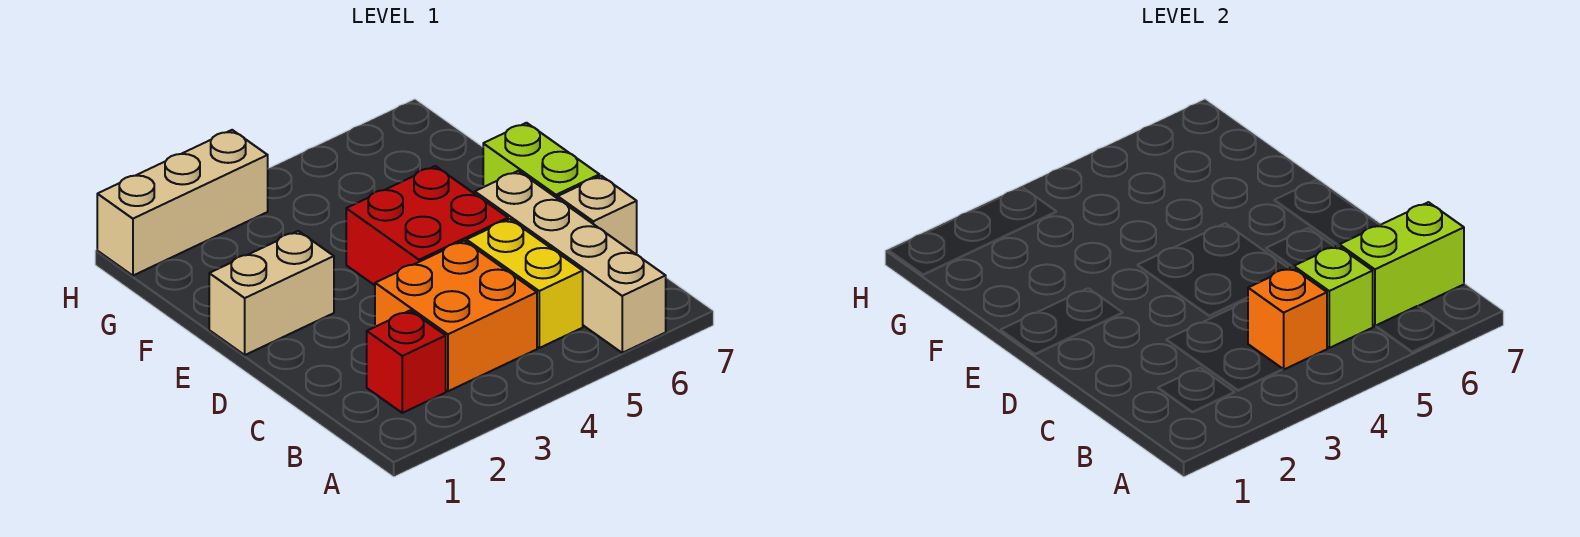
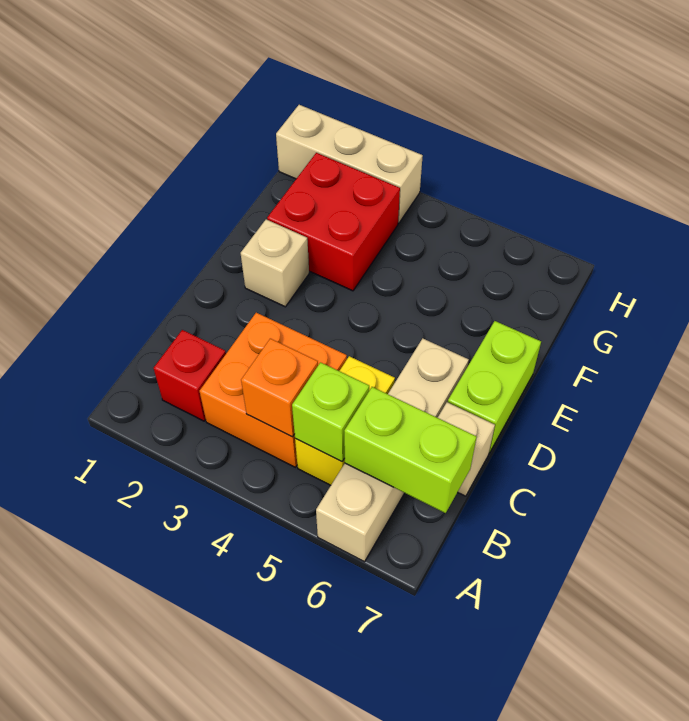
red 2x2 brick [346,166,508,285] -> red 2x2 brick moved to [267,153,400,291]
tan 1x2 brick [209,231,334,355] -> tan 1x1 brick [241,219,309,307]

